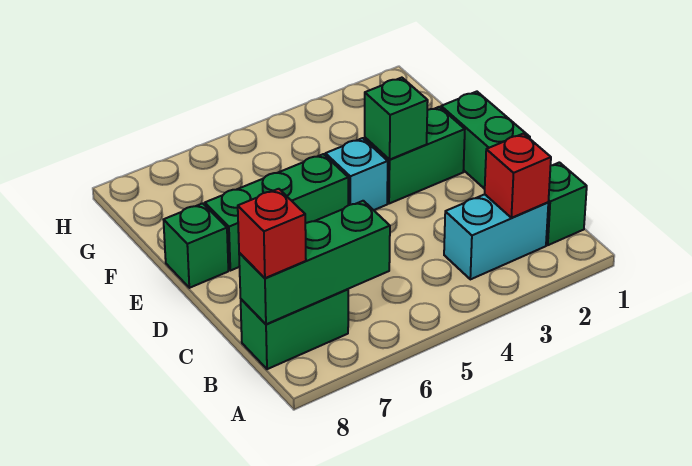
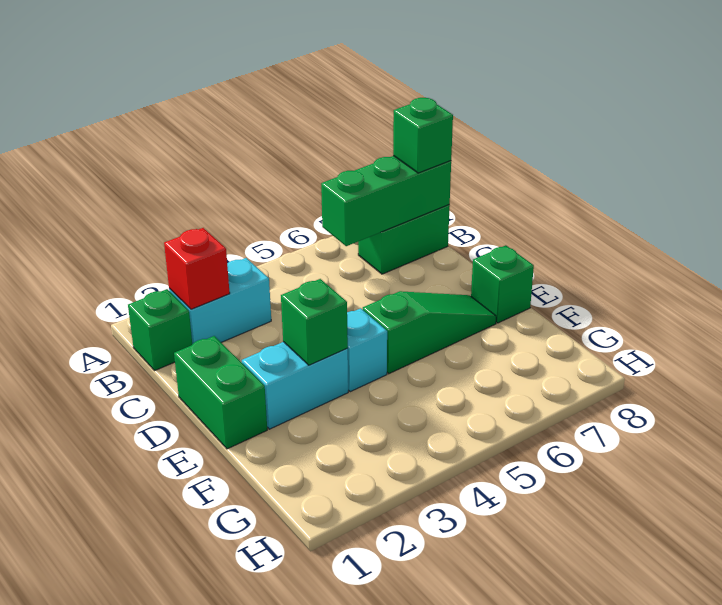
red 1x1 brick [238,189,306,278] -> green 1x1 brick [393,98,453,173]
green 1x2 brick [365,107,465,204] -> cyan 1x2 brick [242,342,348,429]
green 1x3 brick [205,154,348,271] -> green 1x3 slope [363,291,496,374]

